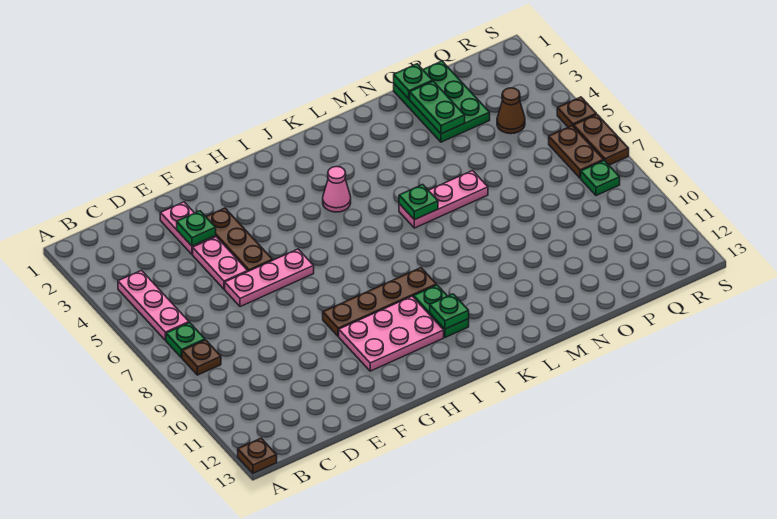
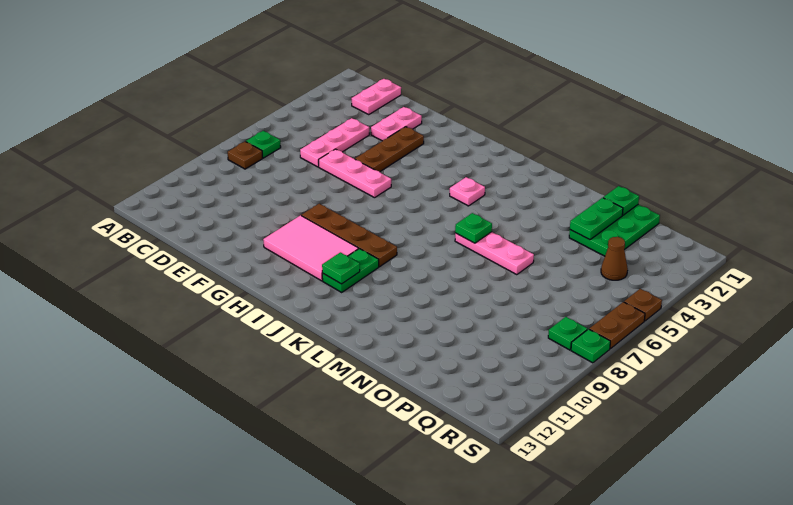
brown 1x1 plate [238,438,277,473] -> none
pink 1x3 plate [118,270,189,340] -> pink 1x3 plate moved to [300,118,369,167]
green 1x1 plate [177,211,216,246] -> green 1x1 plate moved to [571,329,610,363]
pink 1x2 plate [193,237,248,289] -> pink 1x2 plate moved to [352,79,401,114]
pink 2x3 plate [339,296,444,371] -> pink 2x3 tile [263,215,358,281]
pink 1x1 cone [323,166,351,212] -> pink 1x1 plate [450,177,485,206]
brown 1x2 plate [549,126,604,178] -> none

